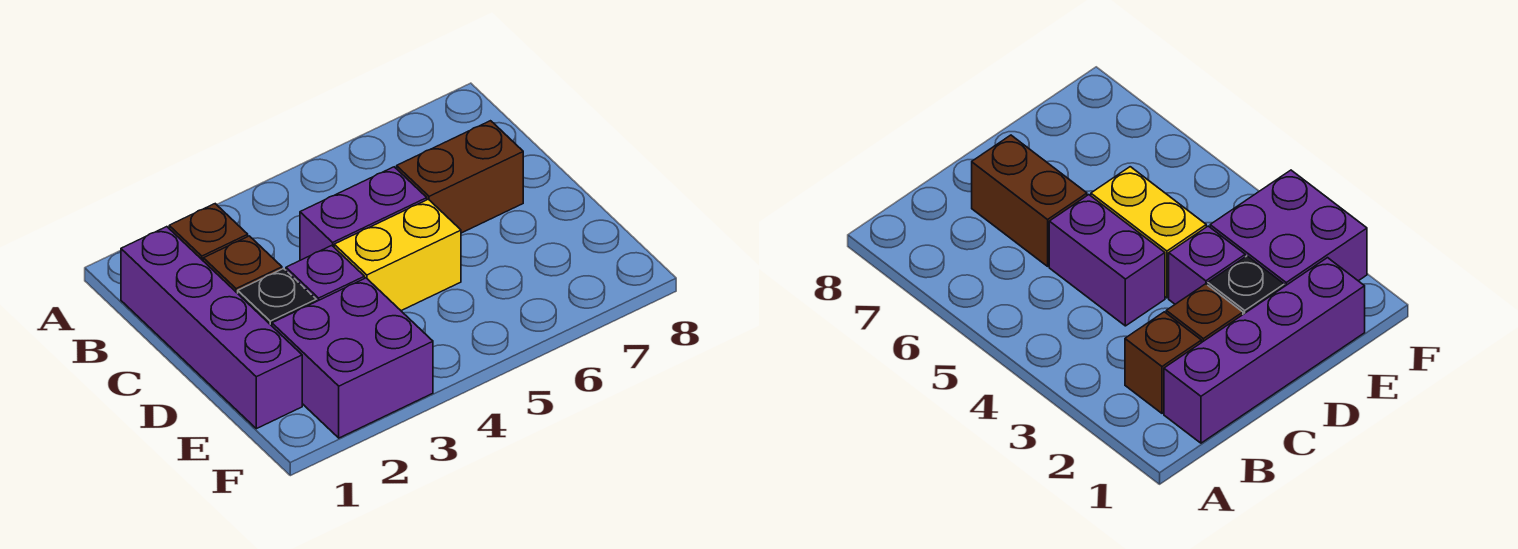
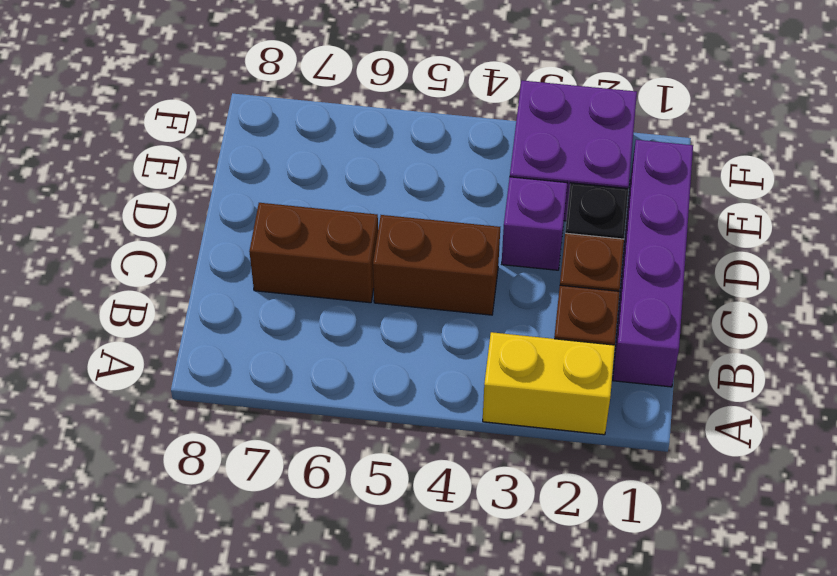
purple 1x2 brick [300,167,427,260] -> brown 1x2 brick [373,215,500,315]
yellow 1x2 brick [334,199,461,311] -> yellow 1x2 brick moved to [483,332,615,435]

